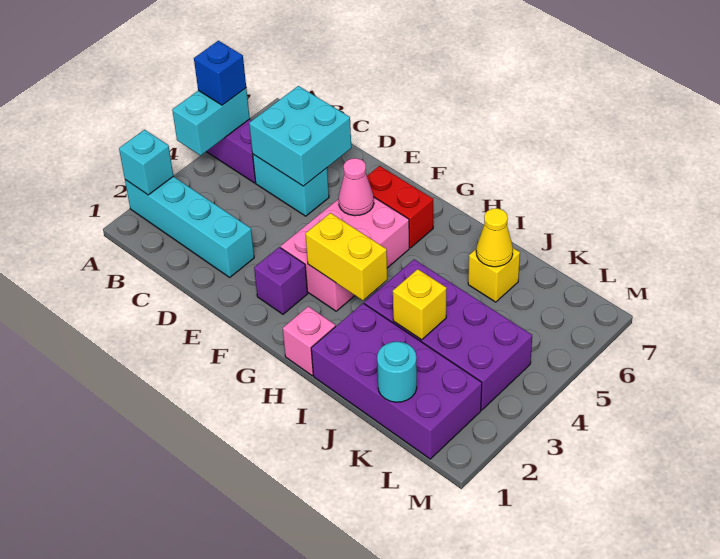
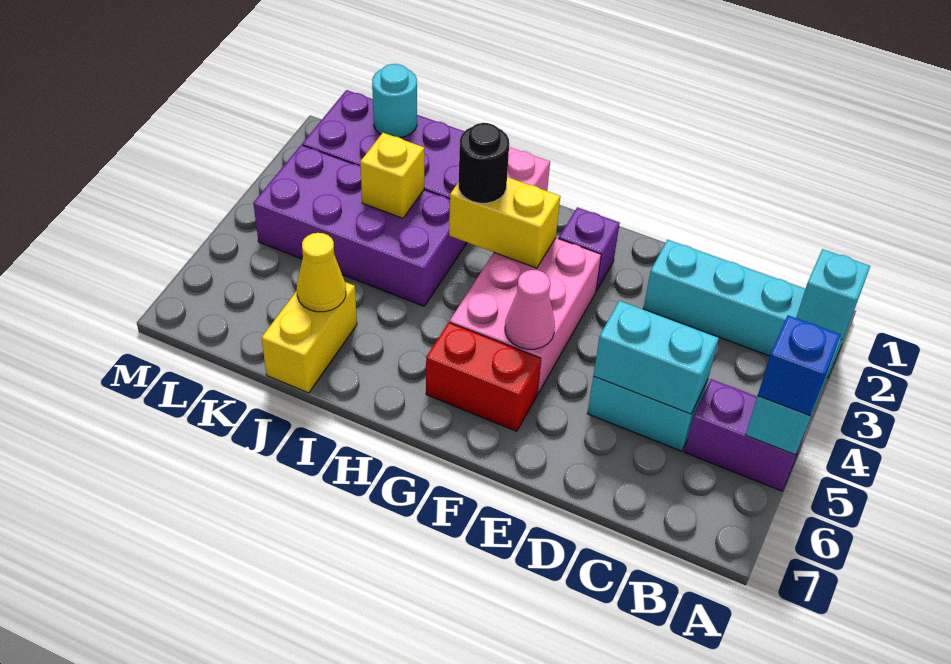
cyan 2x2 brick [249,86,351,186] -> cyan 1x2 brick [593,301,719,414]
none -> black 1x1 round brick [459,123,509,203]
yellow 1x1 brick [468,248,520,302] -> yellow 1x2 brick [262,282,357,393]

